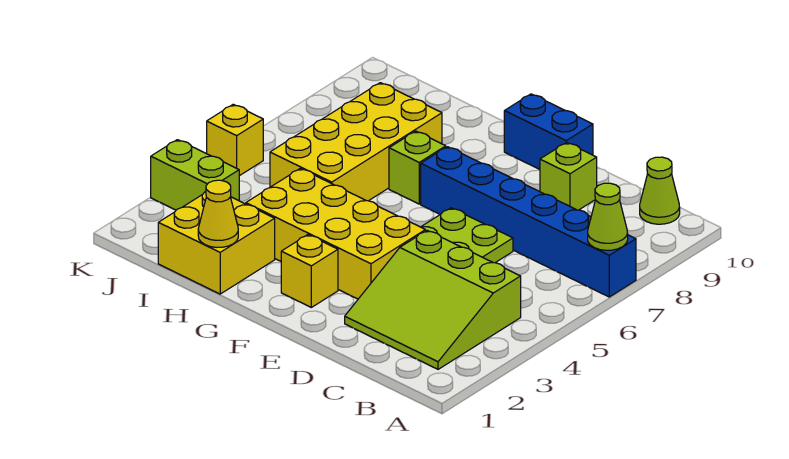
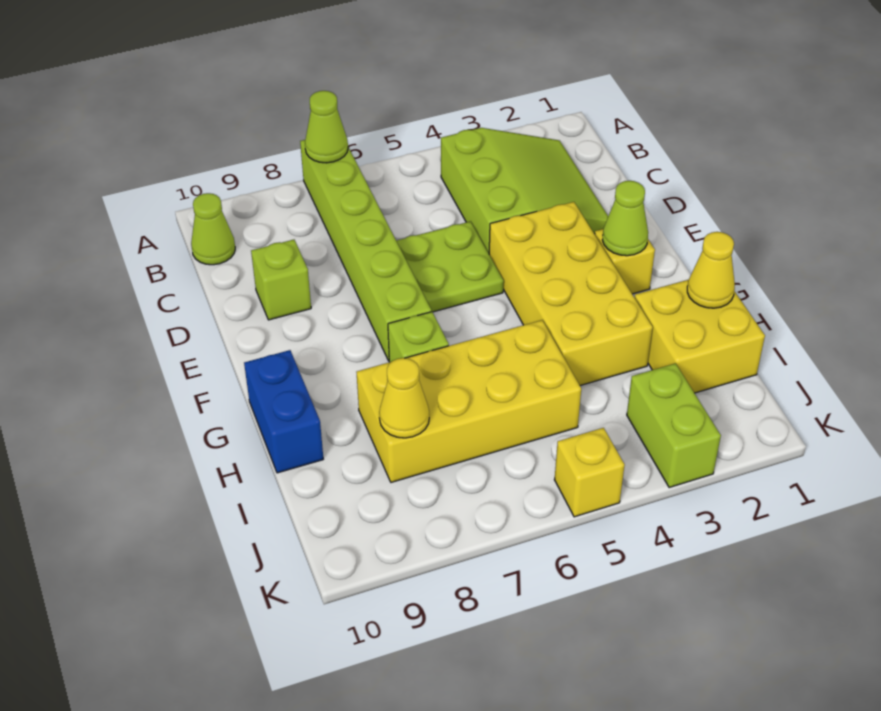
blue 1x6 brick [421,147,636,297] -> lime 1x6 brick [300,140,431,361]
blue 1x2 brick [504,94,593,169] -> blue 1x2 brick moved to [244,350,323,473]
none -> lime 1x1 cone [602,181,648,256]
none -> yellow 1x1 cone [379,358,429,438]

